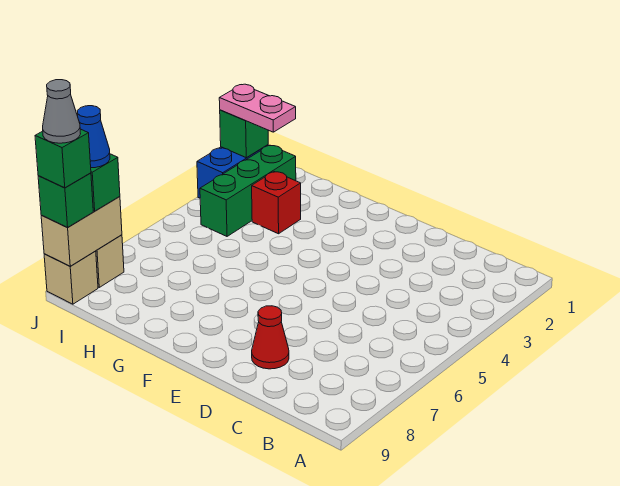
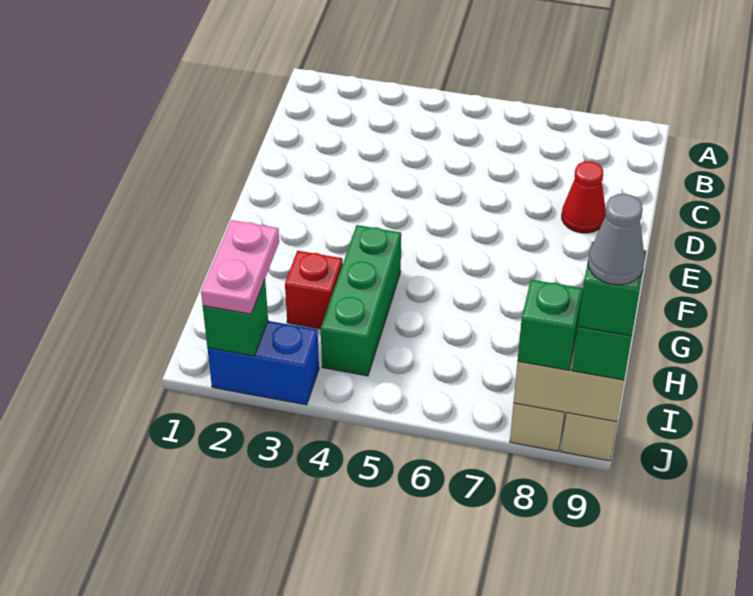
green 1x3 brick [200,145,296,236] -> green 1x3 brick turned to [321,225,401,376]
blue 1x1 cone [77,106,110,168] -> none

